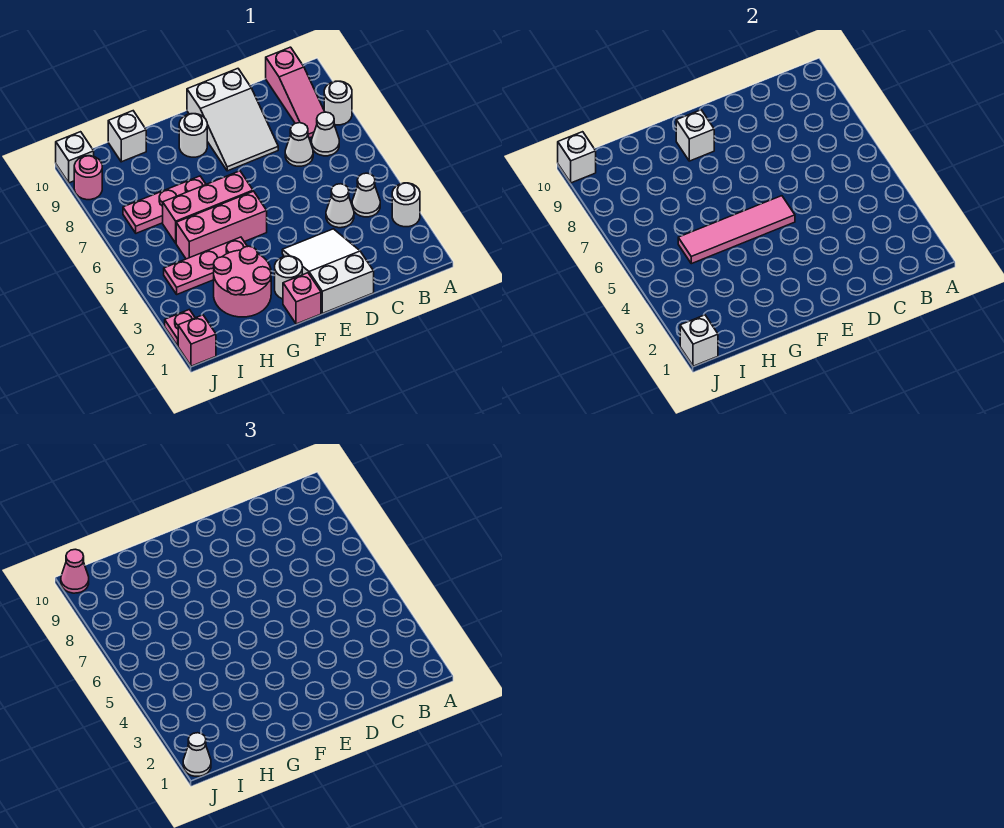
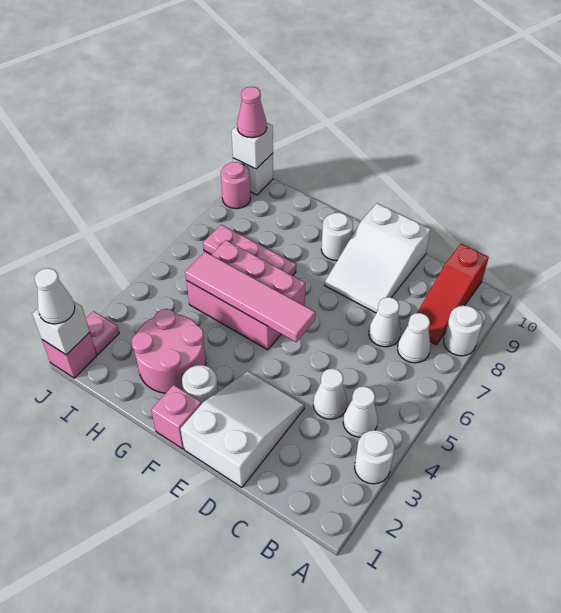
pink 1x3 slope [266,47,325,138] -> red 1x3 slope [417,244,489,345]
white 1x1 brick [676,110,714,161] -> none
pink 1x3 plate [164,237,247,294] -> none
white 1x1 brick [108,111,146,162] -> none

